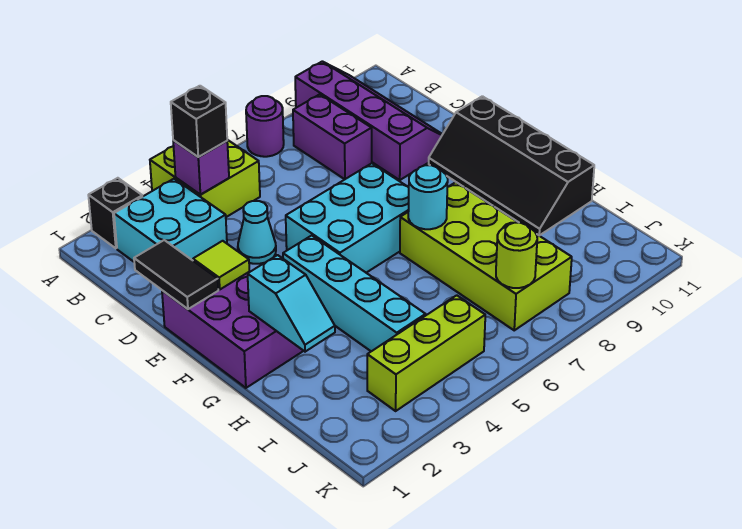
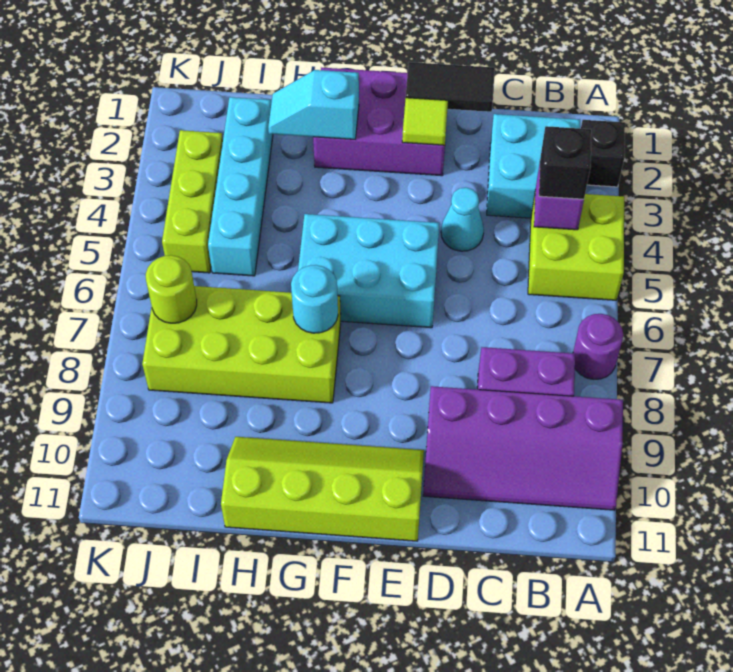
cyan 2x3 brick [286,163,409,273] -> cyan 2x3 brick turned to [298,214,440,328]
black 2x4 slope [429,96,594,236] -> lime 2x4 slope [221,437,424,541]
cyan 1x4 brick [283,235,426,351] -> cyan 1x4 brick turned to [208,97,273,276]

